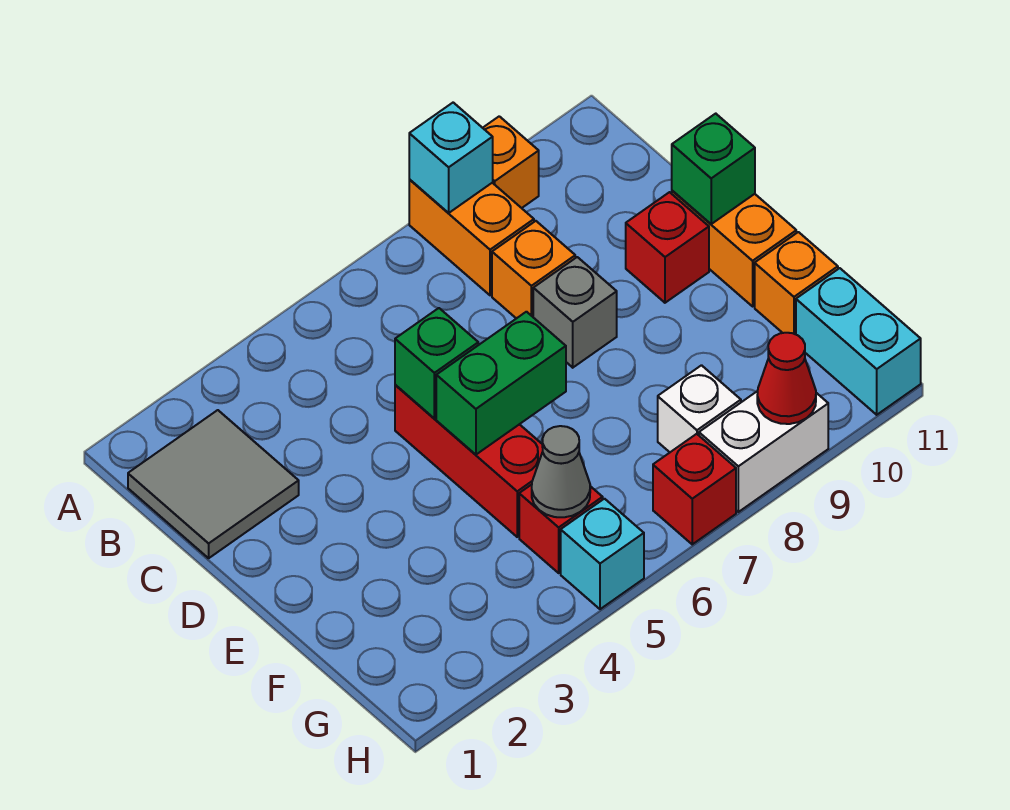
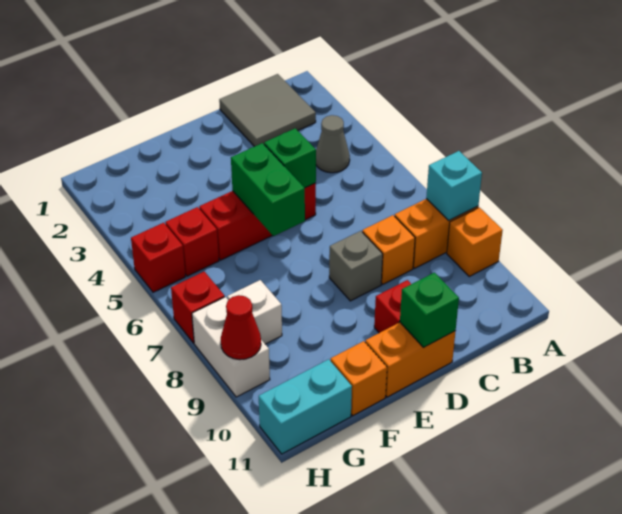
grey 1x1 cone [532,426,590,517] -> grey 1x1 cone moved to [316,115,350,173]
cyan 1x1 brick [561,499,644,609] -> red 1x1 brick [131,223,185,292]

